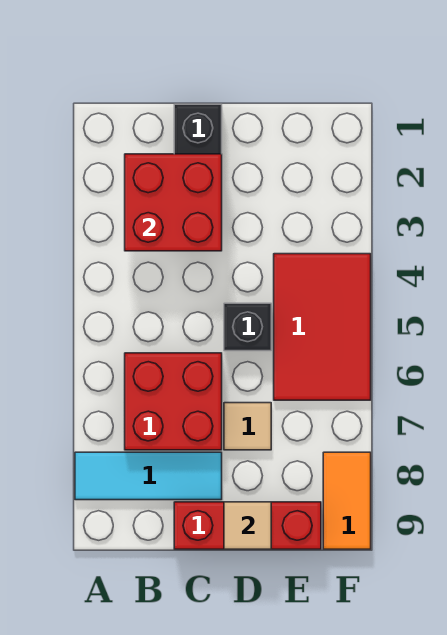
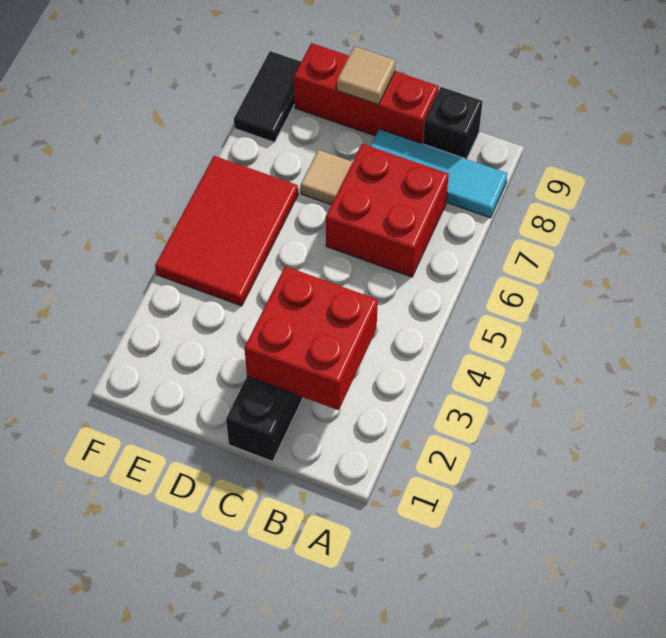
black 1x1 brick [224,303,271,351] -> black 1x1 brick moved to [423,87,482,159]
orange 1x2 tile [323,452,371,549] -> black 1x2 tile [234,51,301,142]

